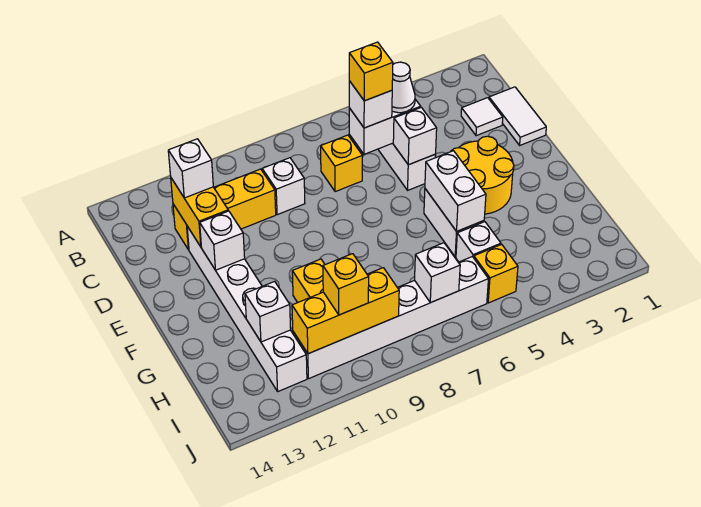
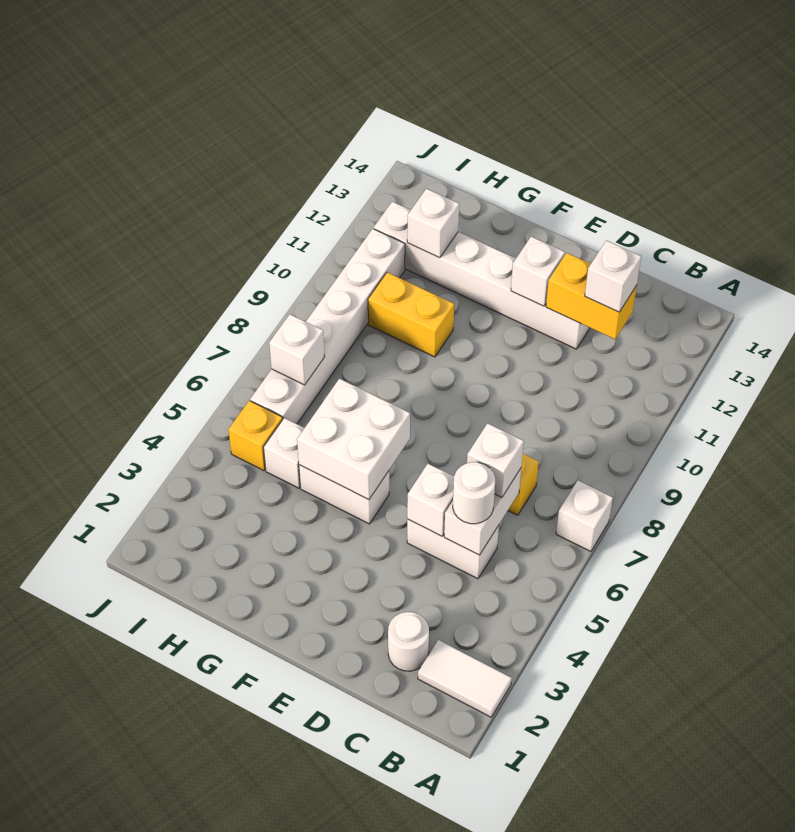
white 1x2 tile [489,87,546,145] -> white 1x2 tile moved to [418,640,512,717]
white 1x1 tile [461,98,503,136] -> white 1x1 round brick [388,612,429,671]
white 1x1 cone [392,62,415,113] -> white 1x1 round brick [453,462,495,524]
yellow 1x1 brick [349,42,393,101] -> none
white 1x1 brick [262,158,305,215] -> white 1x1 brick moved to [556,480,613,551]
yellow 1x3 brick [173,169,276,250] -> none
yellow 2x2 round brick [451,136,514,214] -> none
white 1x2 brick [425,151,486,231] -> white 2x2 brick [297,379,410,500]
yellow 1x3 brick [292,268,399,354] -> none
yellow 1x1 brick [323,254,369,315] -> none

